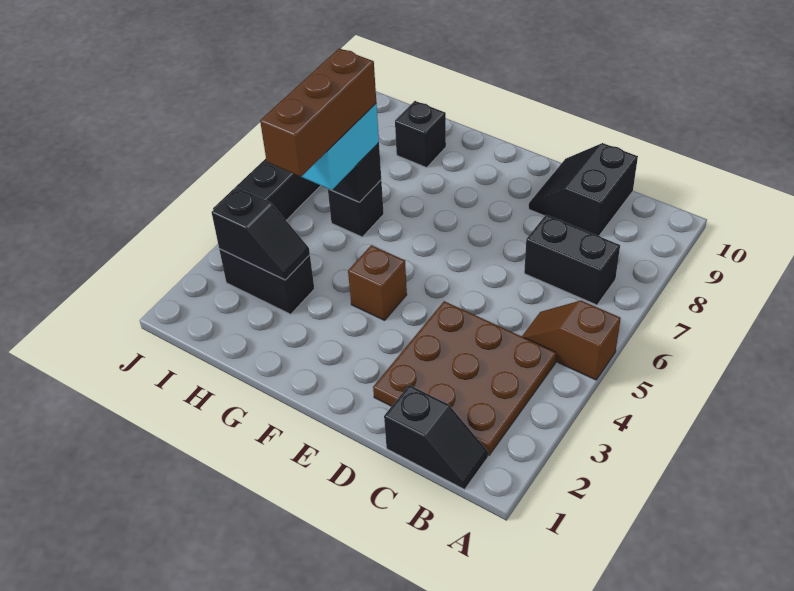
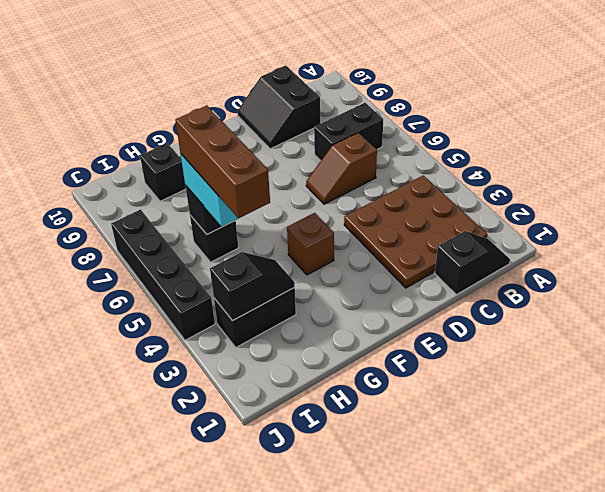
brown 1x2 slope [522,301,621,380] -> brown 1x2 slope moved to [306,133,377,204]

